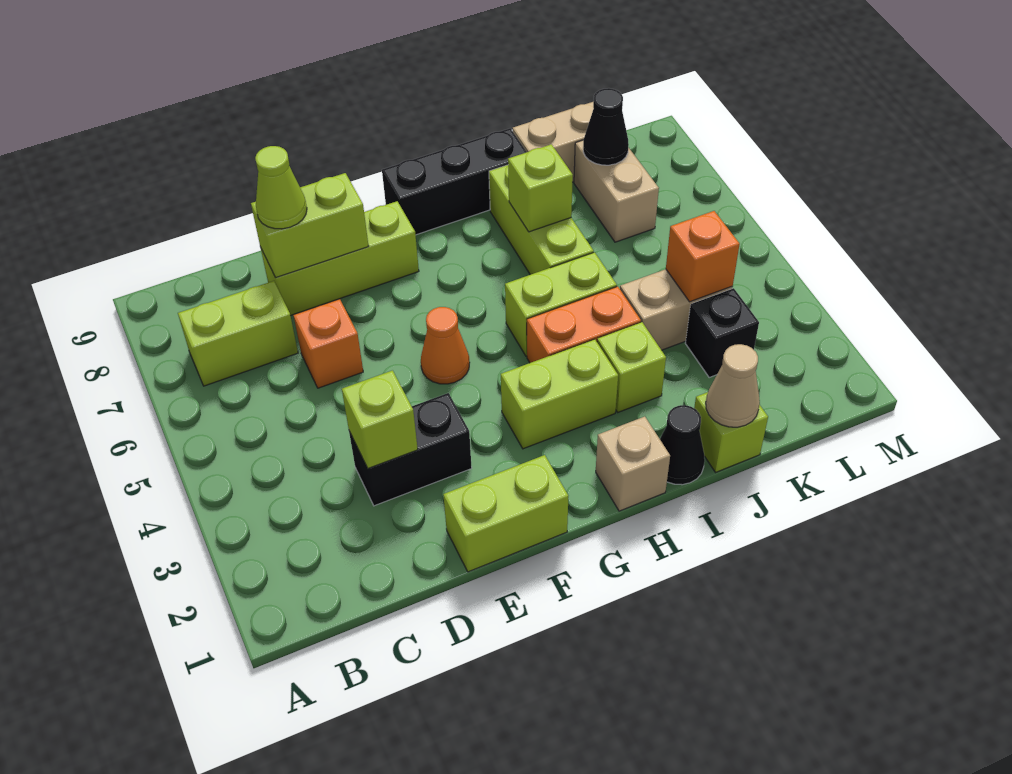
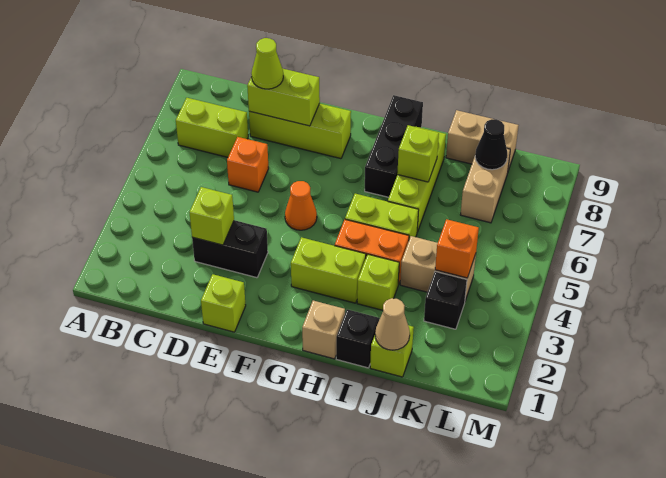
lime 1x2 brick [443,455,568,572] -> lime 1x1 brick [201,274,246,332]
black 1x3 brick [382,128,526,235] -> black 1x3 brick turned to [365,95,423,197]
black 1x1 cone [660,405,705,485] -> black 1x1 brick [336,309,379,368]

